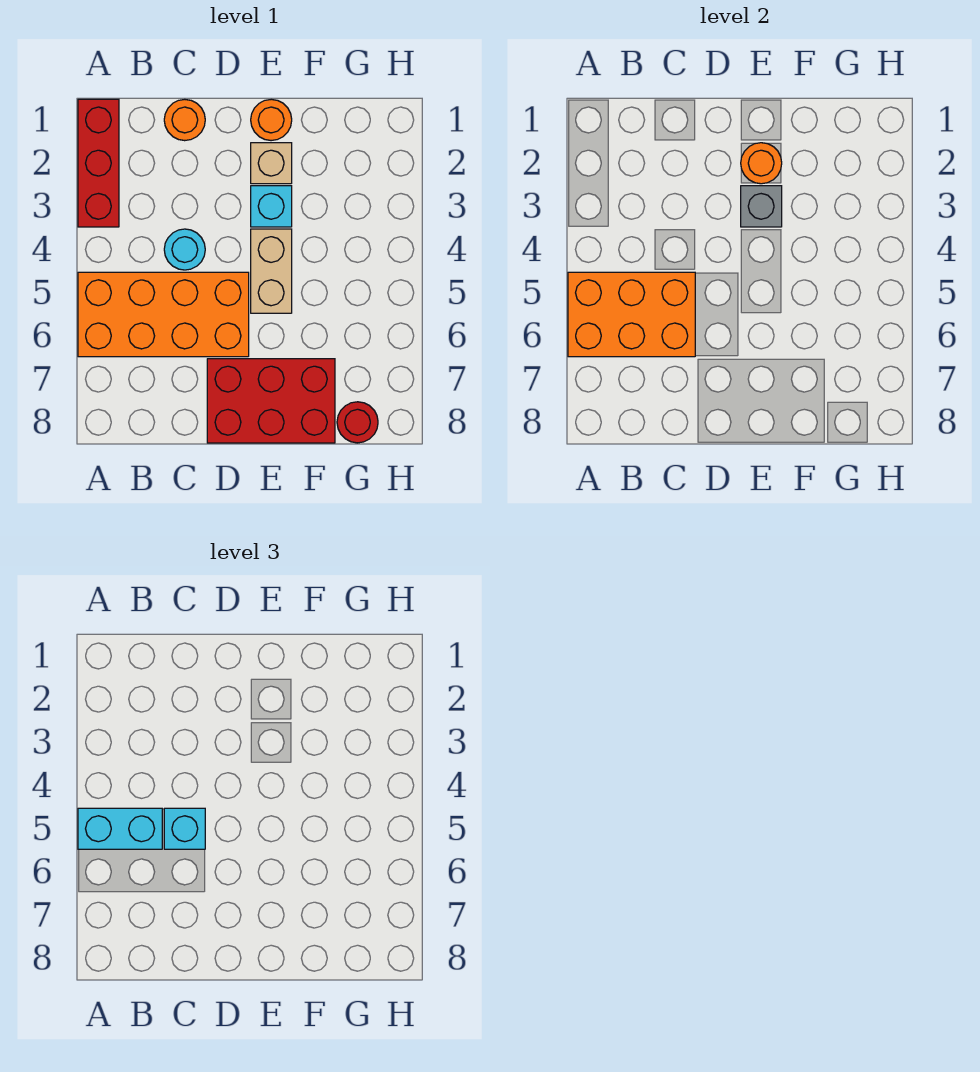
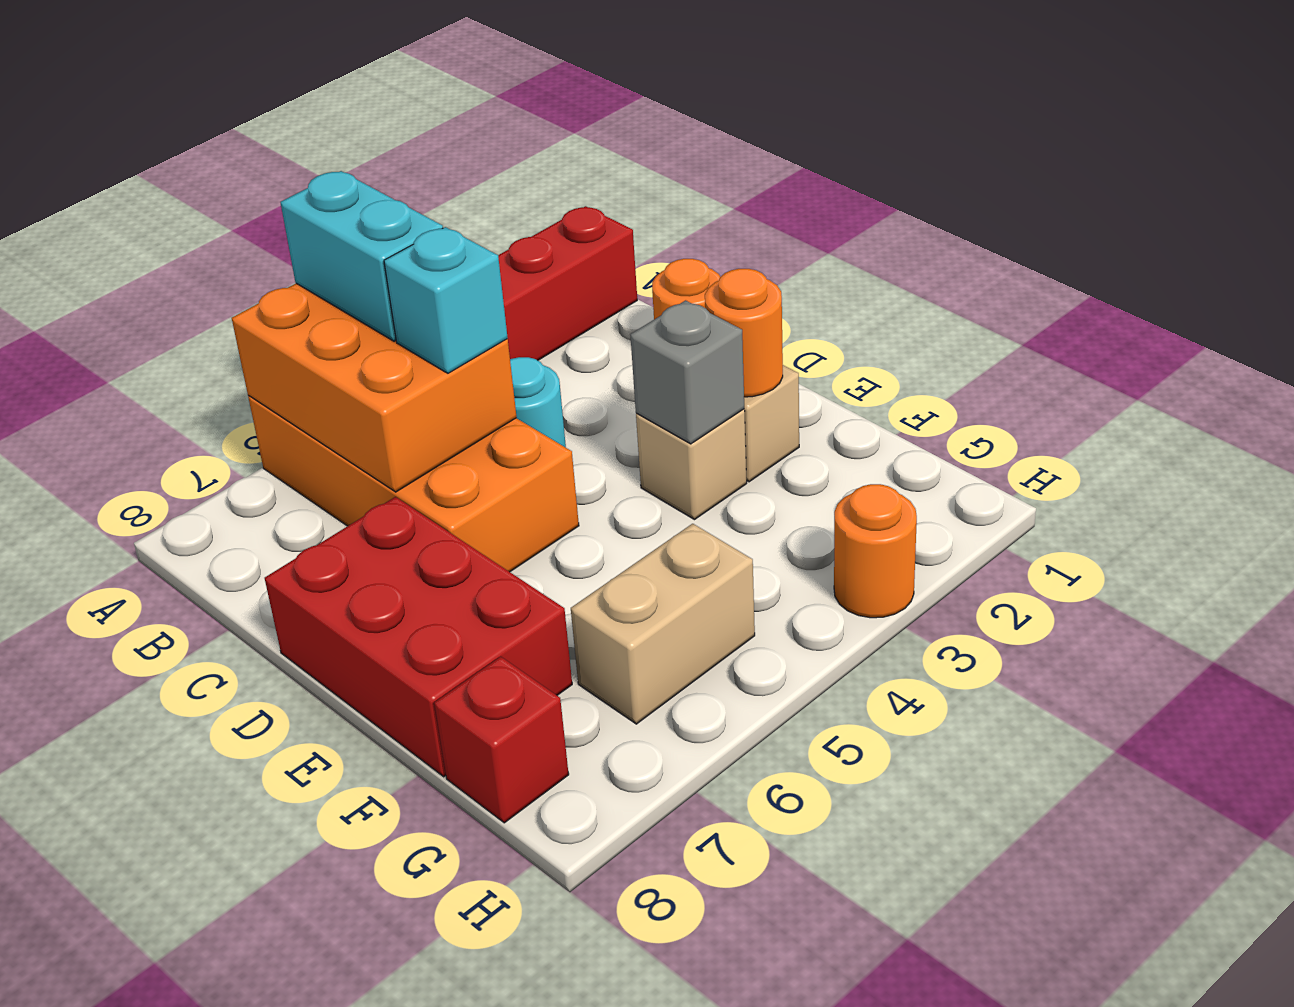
orange 1x1 round brick [251,99,292,141] -> orange 1x1 round brick moved to [834,484,917,618]
cyan 1x1 brick [251,186,292,227] -> tan 1x1 brick [636,409,747,520]
tan 1x2 brick [251,229,292,313] -> tan 1x2 brick moved to [571,524,755,724]
red 1x1 round brick [337,402,378,443] -> red 1x1 brick [434,656,569,823]

